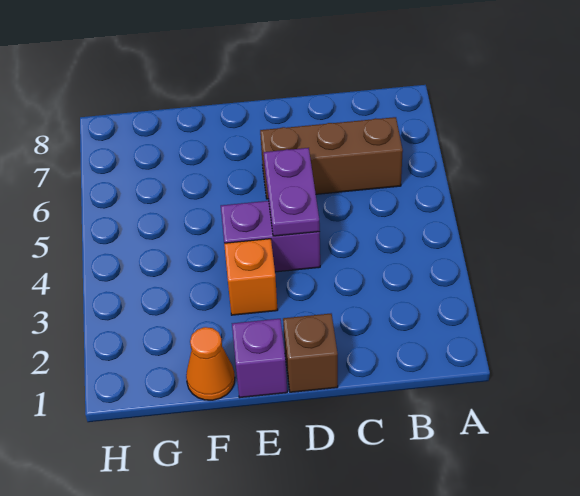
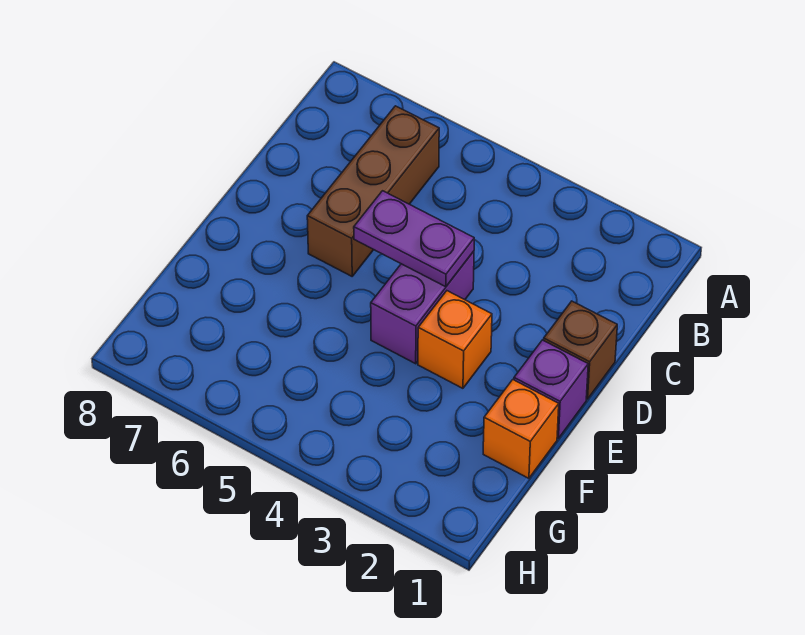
orange 1x1 cone [186,327,235,400] -> orange 1x1 brick [483,380,559,478]

